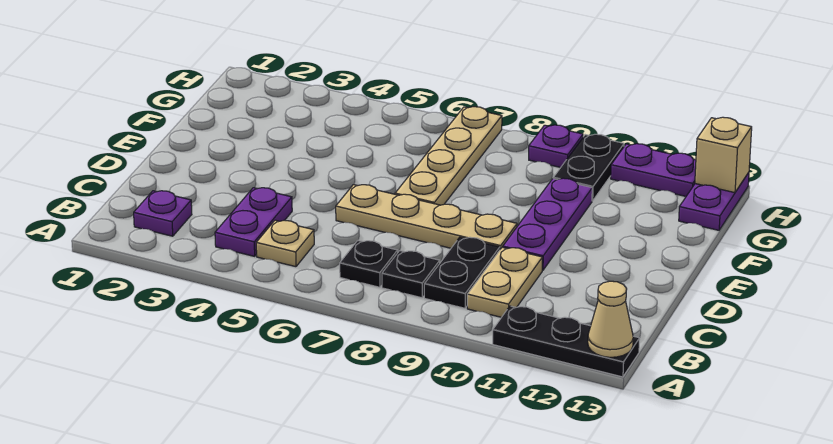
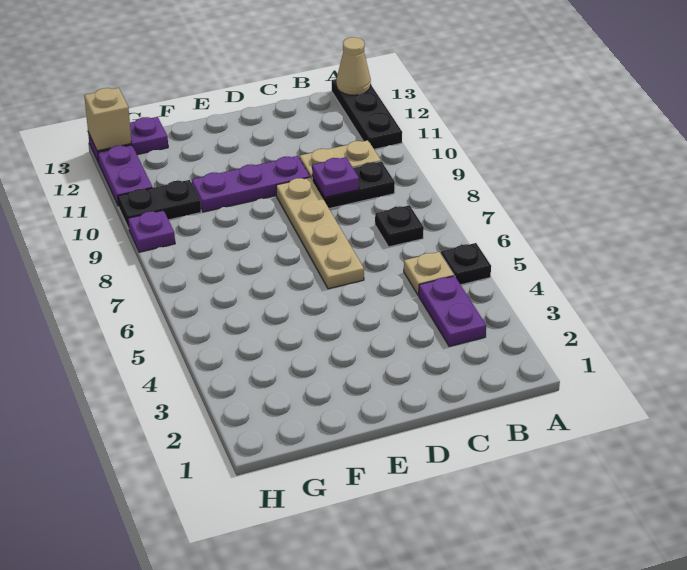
purple 1x1 plate [134,191,192,236] -> purple 1x1 plate moved to [312,157,359,197]
purple 1x2 plate [215,188,292,256] -> purple 1x2 plate turned to [419,276,486,346]
black 1x1 plate [382,251,440,298] -> black 1x1 plate moved to [441,243,491,285]
tan 1x4 plate [395,107,502,205] -> none

